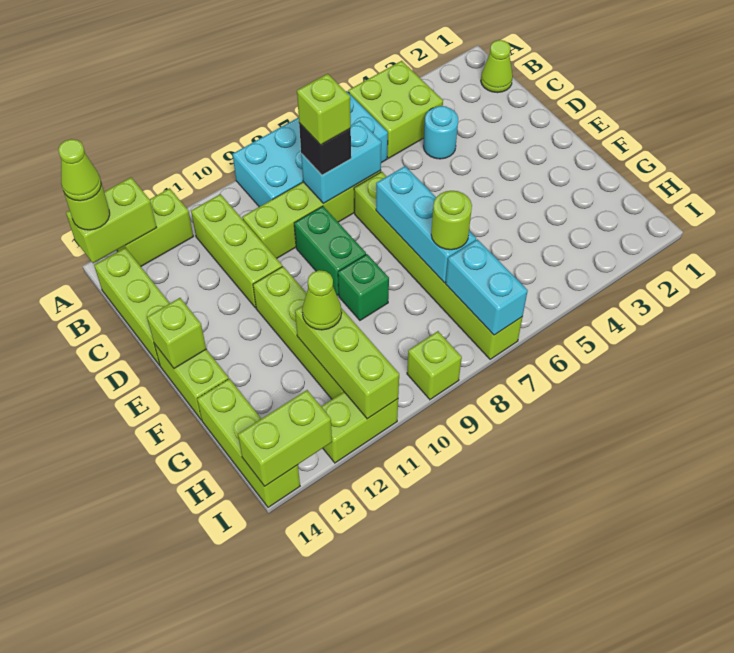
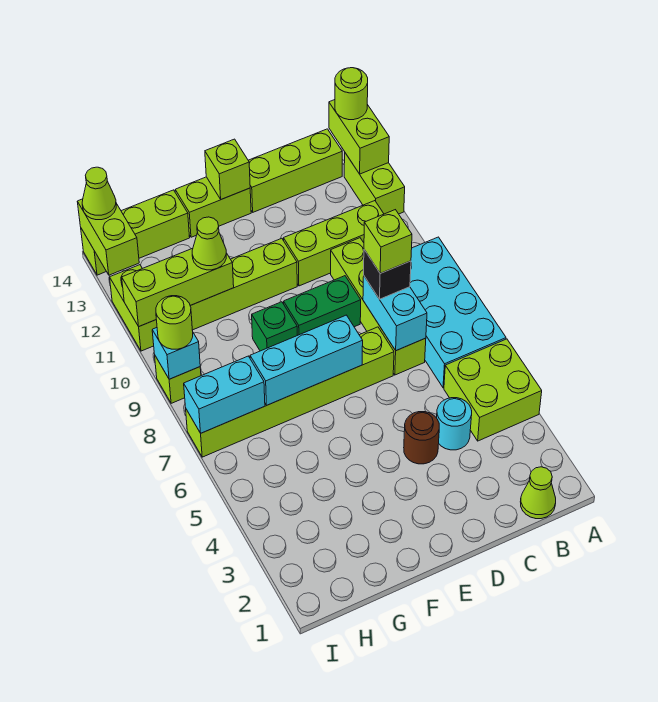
lime 1x1 cone [58,139,101,201] -> lime 1x1 cone moved to [82,167,116,220]
none -> brown 1x1 round brick [404,412,439,464]
lime 1x1 round brick [431,191,472,250] -> lime 1x1 round brick moved to [156,296,193,349]
none -> cyan 1x1 brick [152,328,200,379]

